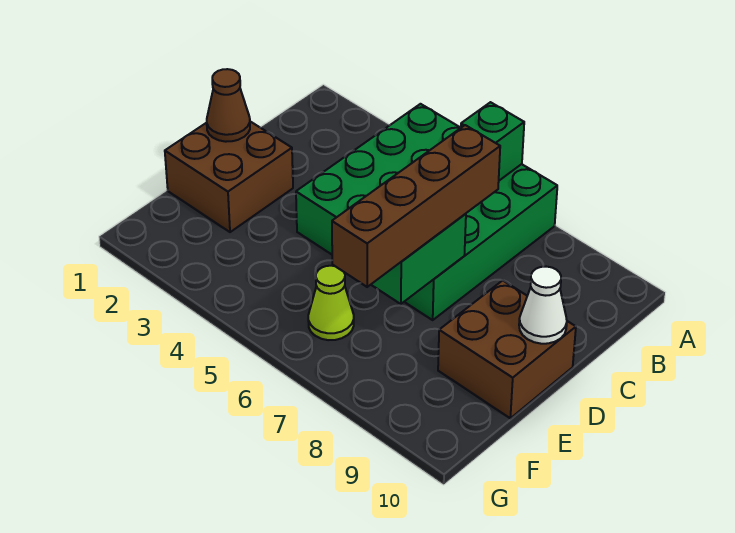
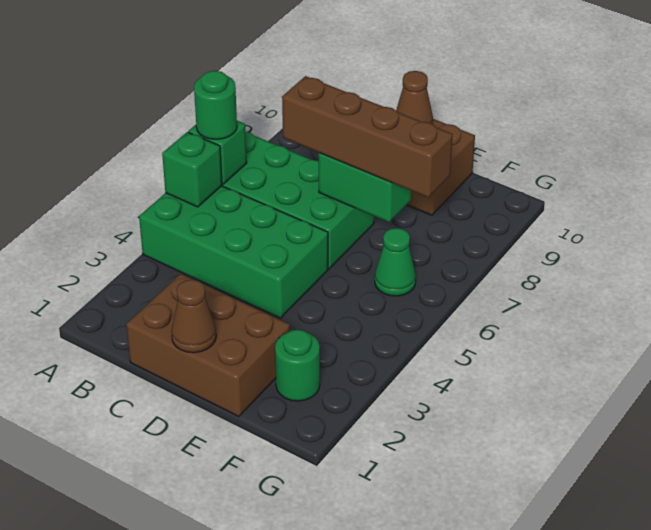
none -> green 1x1 brick [162,132,222,207]
none -> green 1x1 round brick [194,71,237,139]
brown 2x2 brick [165,122,293,232] -> brown 2x3 brick [126,274,290,417]
white 1x1 cone [519,267,567,344] -> brown 1x1 cone [396,71,433,124]
none -> green 1x1 round brick [275,330,320,401]
lime 1x1 cone [308,266,354,340] -> green 1x1 cone [375,228,416,296]

